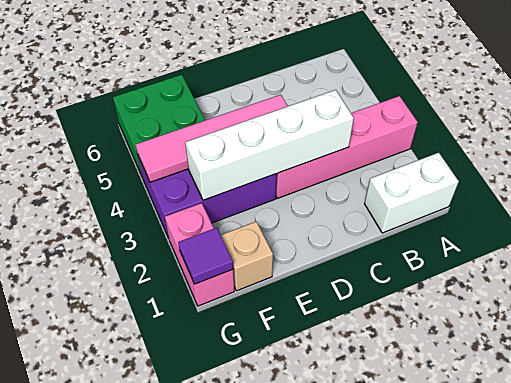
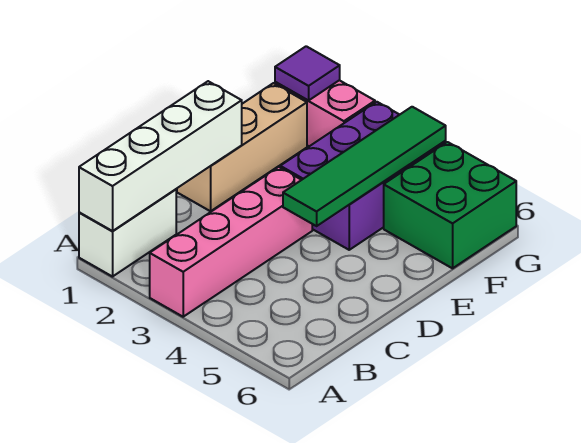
white 1x4 brick [185,90,354,200] -> white 1x4 brick moved to [79,81,242,231]
pink 1x4 tile [135,95,288,182] -> green 1x4 tile [283,107,446,226]
tan 1x1 brick [221,221,273,291] -> tan 1x3 brick [177,83,307,211]

